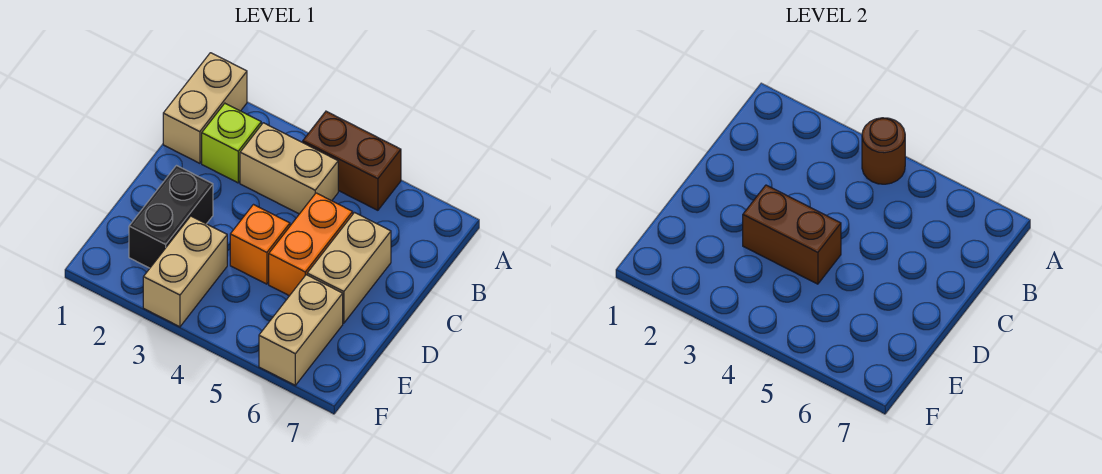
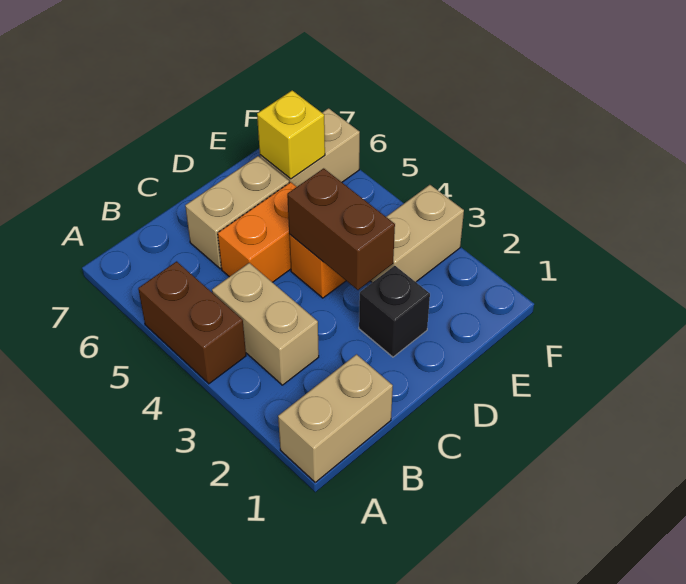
brown 1x1 round brick [862,118,905,184] -> none
lime 1x1 brick [202,103,261,183] -> none
black 1x2 brick [129,166,213,268] -> black 1x1 brick [359,266,430,357]
none -> yellow 1x1 brick [257,90,325,179]

